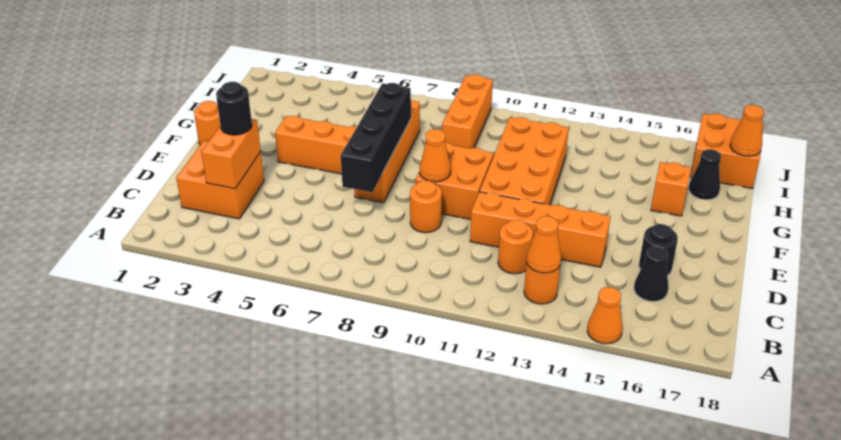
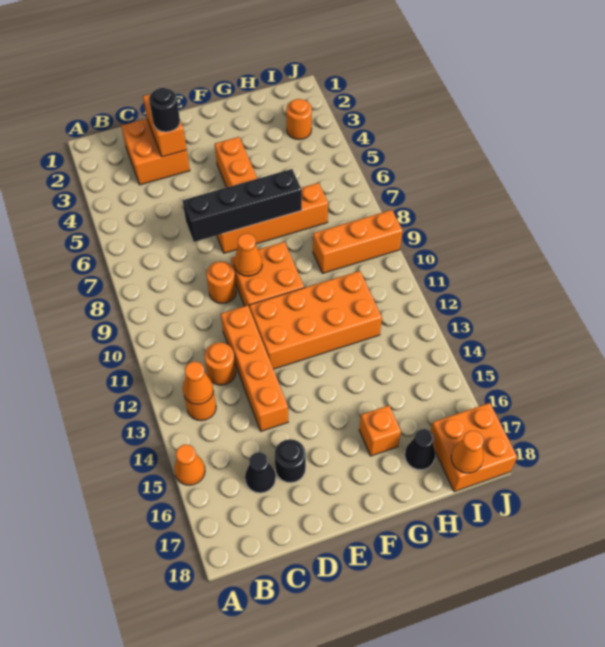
orange 1x2 brick [201,119,261,189] -> orange 1x2 brick turned to [143,94,187,157]
orange 1x1 round brick [194,101,220,145] -> orange 1x1 round brick moved to [286,99,312,140]

